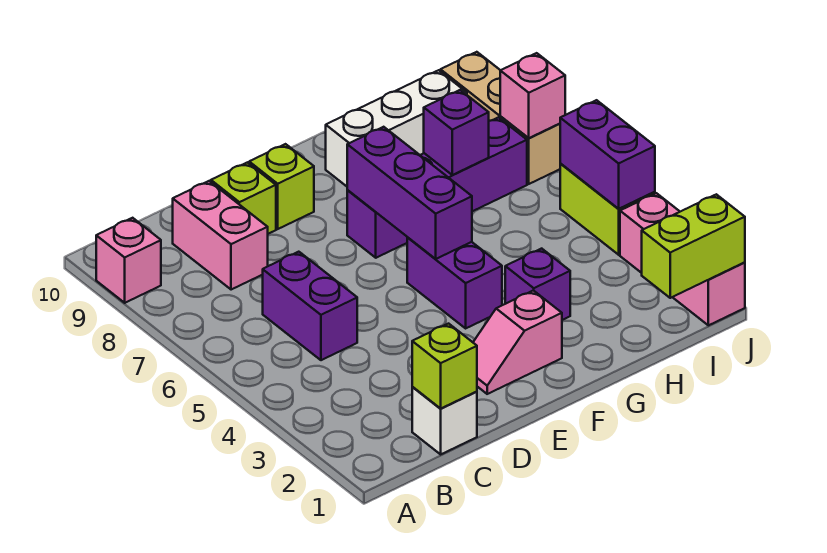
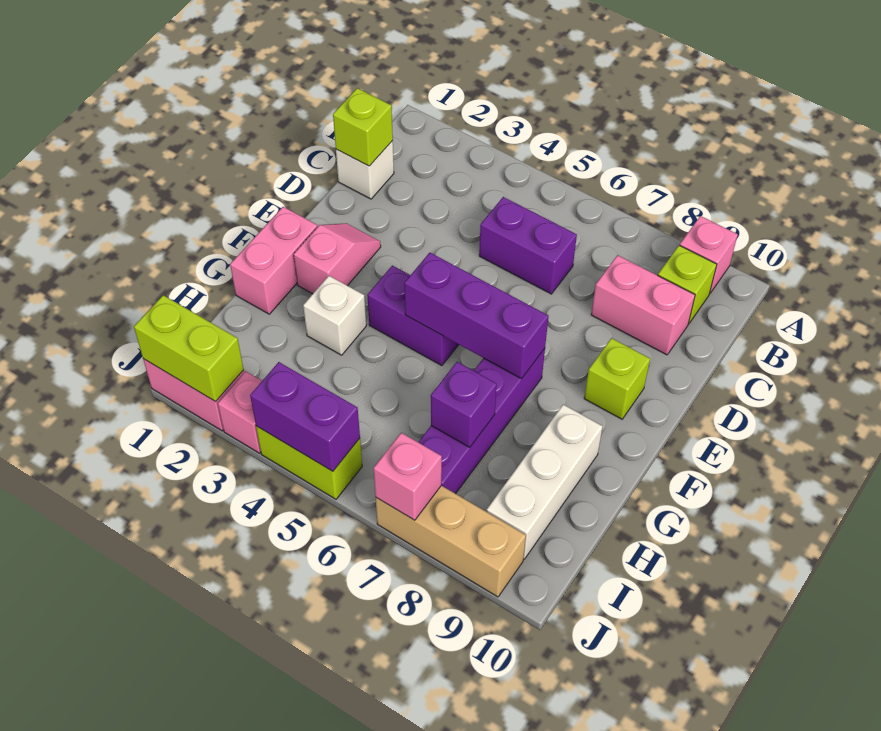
lime 1x1 brick [211,162,276,234] -> lime 1x1 brick moved to [658,245,717,324]
none -> pink 1x2 brick [230,207,317,314]
purple 1x1 brick [505,249,570,320] -> white 1x1 brick [303,276,366,355]
lime 1x2 brick [642,194,745,298] -> lime 1x2 brick turned to [134,295,244,402]

